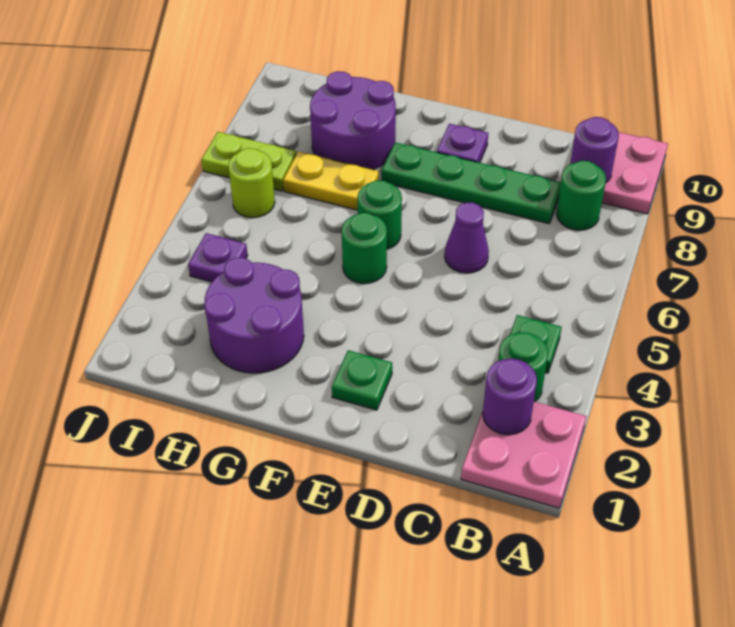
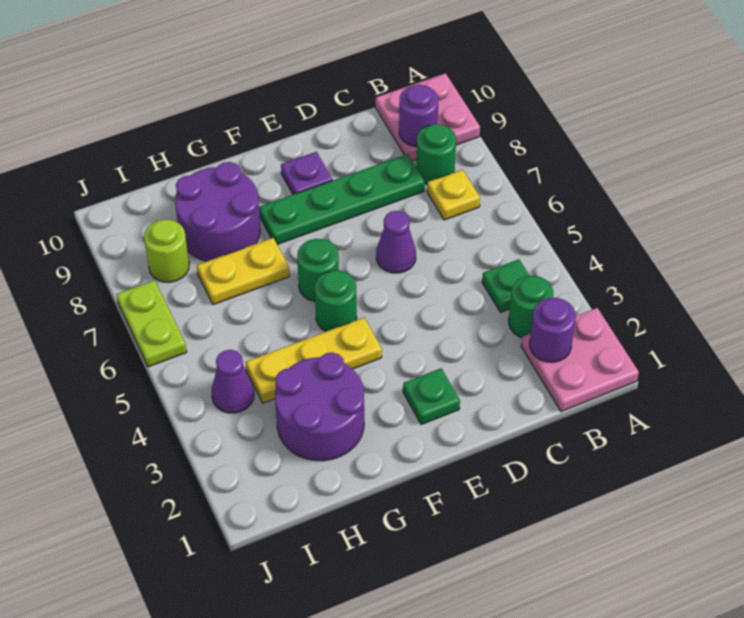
none -> yellow 1x1 plate [427,170,480,220]
none -> yellow 1x3 plate [246,318,382,403]
purple 1x1 plate [188,233,248,282] -> purple 1x1 cone [211,350,254,413]
lime 1x1 round brick [228,148,275,218] -> lime 1x1 round brick moved to [144,220,189,282]
lime 1x2 plate [201,132,296,191] -> lime 1x2 plate turned to [116,280,187,367]

